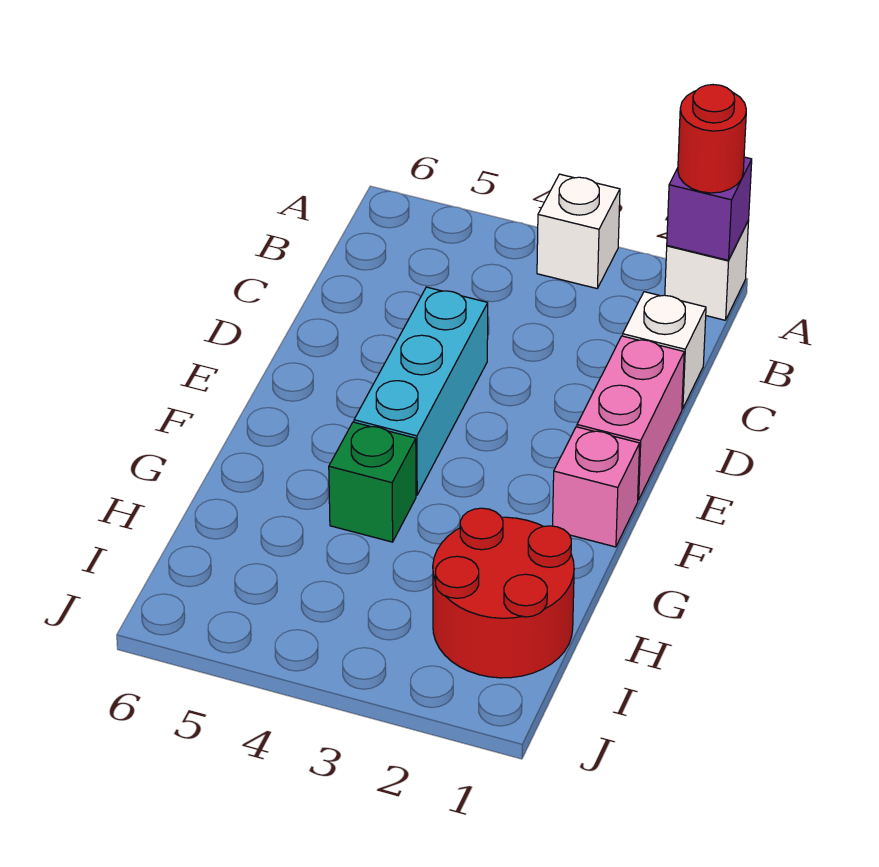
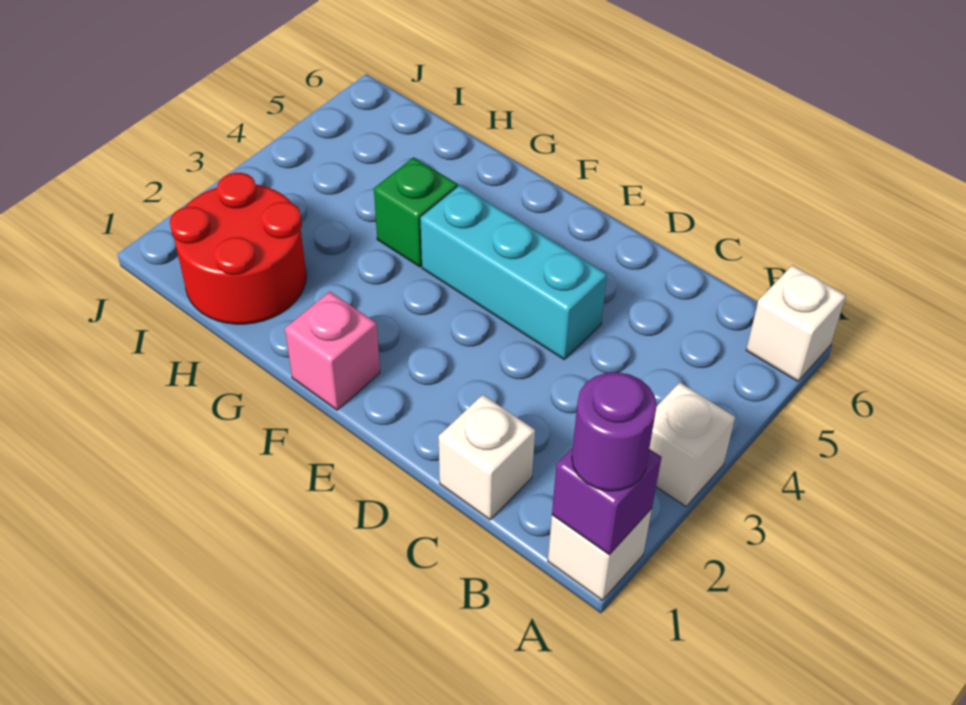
red 1x1 round brick [678,85,746,193] -> purple 1x1 round brick [572,372,657,491]
none -> white 1x1 brick [746,265,846,381]
pink 1x2 brick [577,336,684,500] -> none

